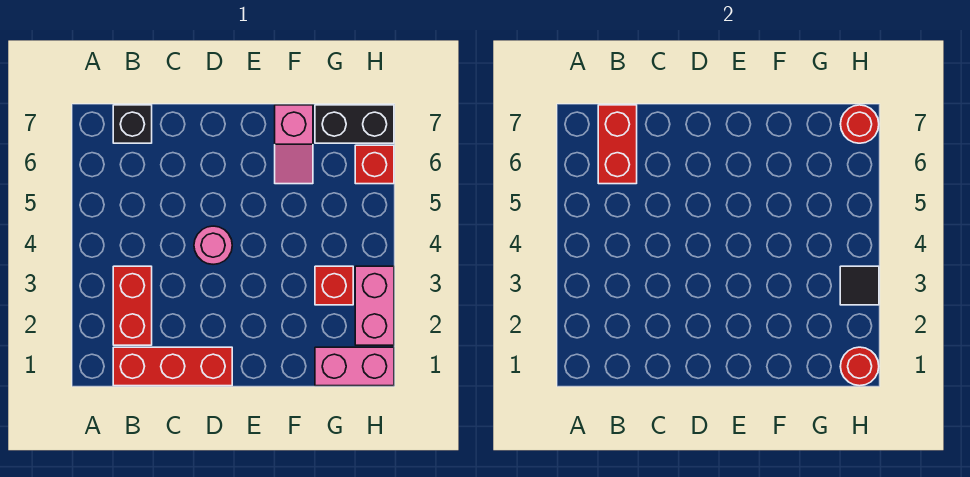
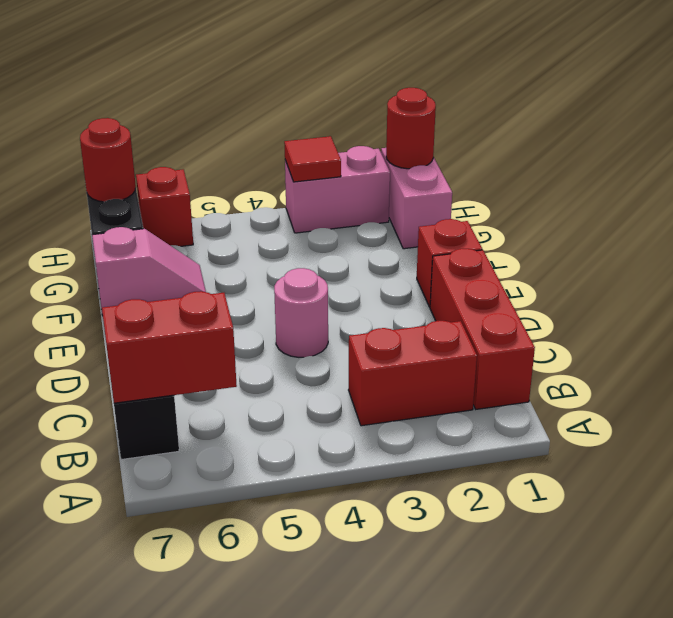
red 1x1 brick [315,266,353,305] -> red 1x1 brick moved to [417,219,482,307]
black 1x1 tile [840,266,879,305] -> red 1x1 tile [284,136,341,182]

